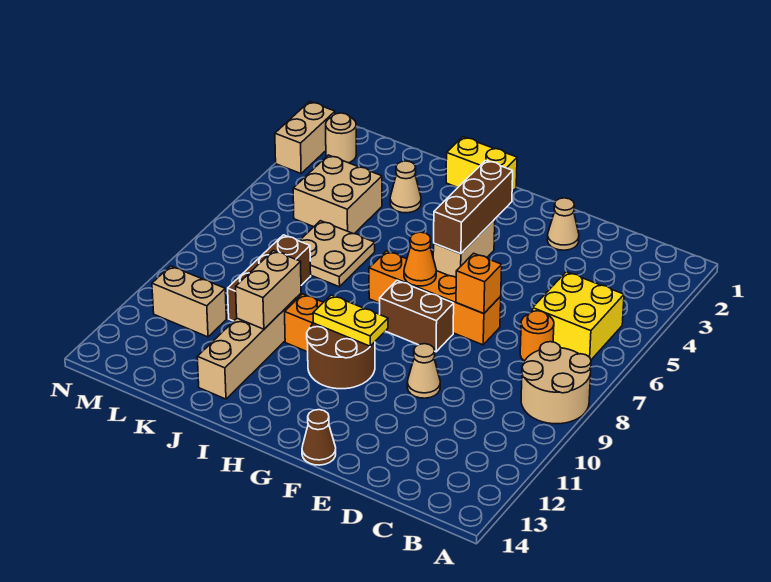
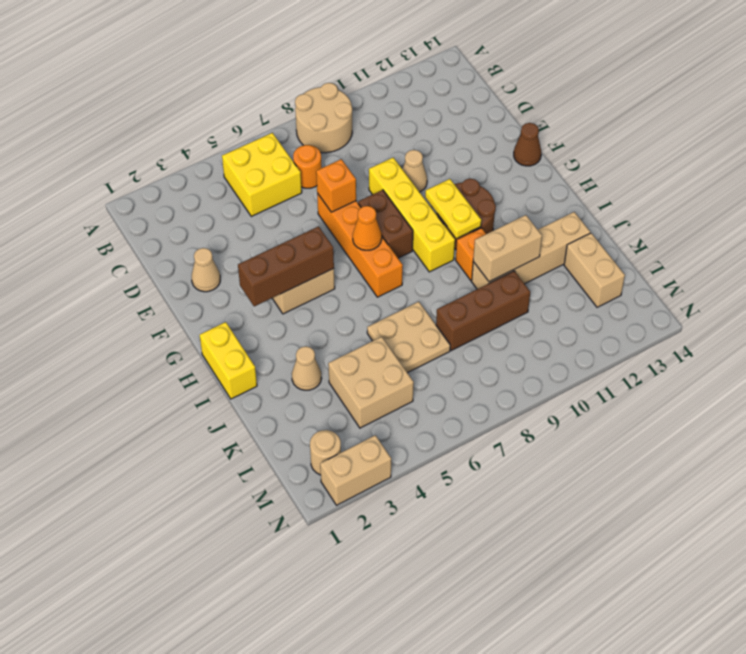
none -> yellow 1x4 brick [369,158,455,272]
tan 1x2 brick [152,266,226,337] -> tan 1x2 brick moved to [564,233,625,307]

